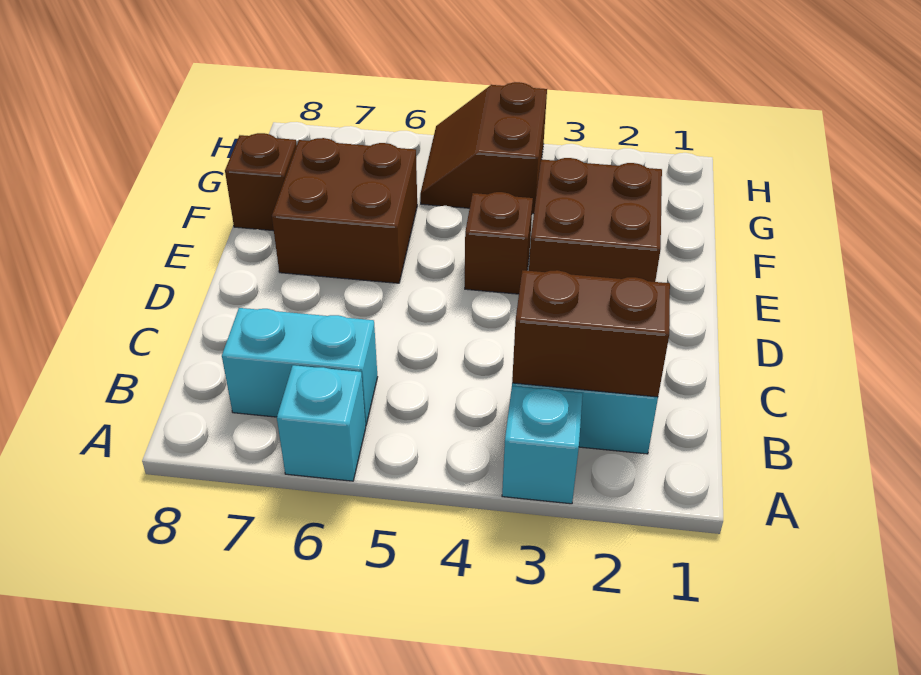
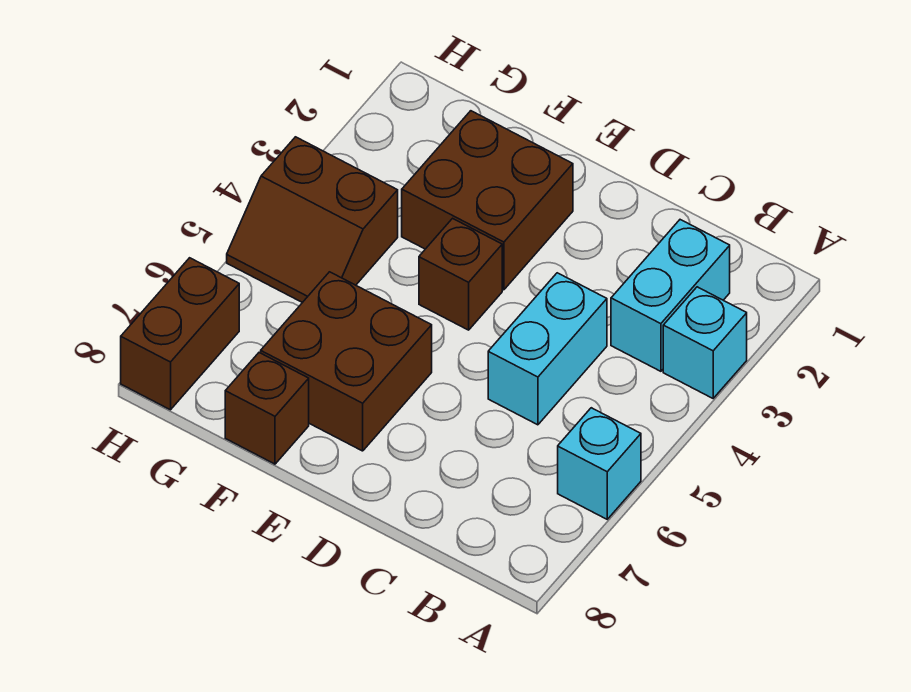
brown 1x2 brick [512,270,670,397] -> brown 1x2 brick moved to [121,258,239,410]
cyan 1x2 brick [222,308,377,426] -> cyan 1x2 brick moved to [488,273,607,425]

